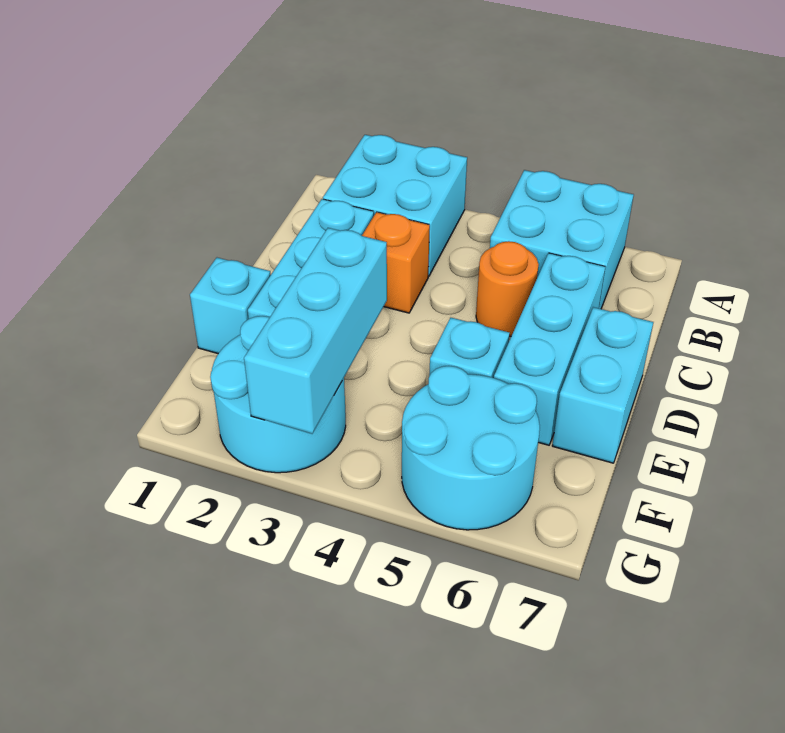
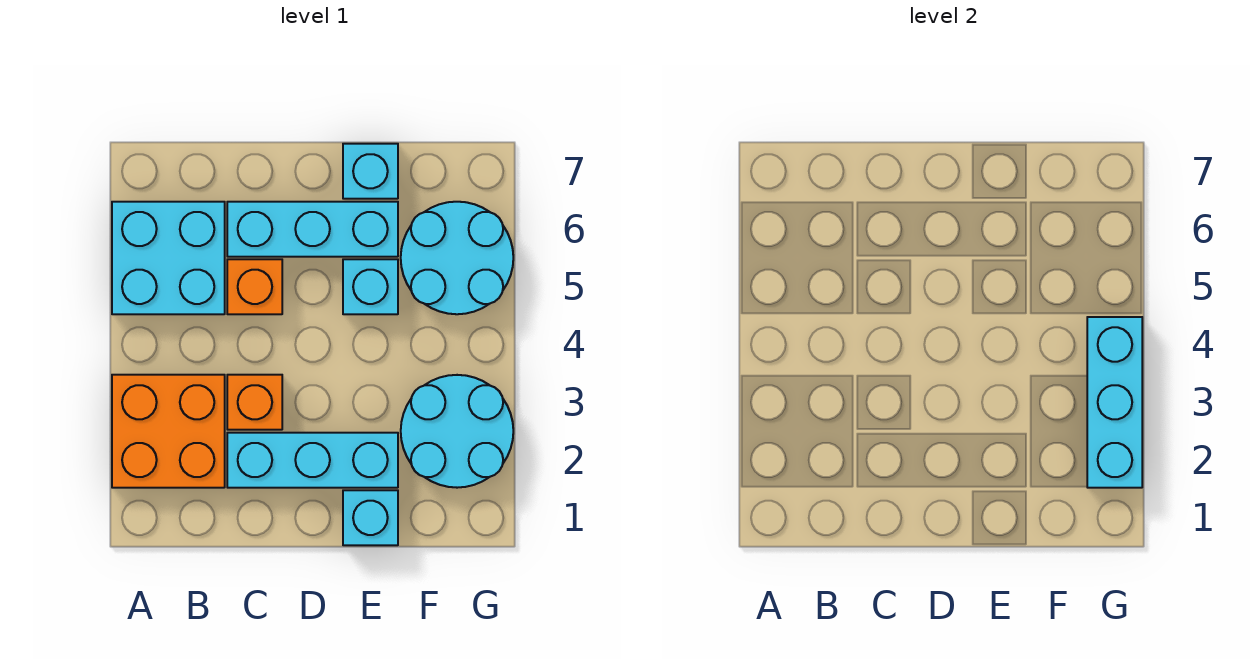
cyan 2x2 brick [323,135,467,276] -> orange 2x2 brick [112,375,225,488]
orange 1x1 round brick [476,241,539,336] -> orange 1x1 brick [227,259,282,314]
cyan 1x2 brick [552,307,653,463] -> cyan 1x1 brick [343,144,398,199]
cyan 1x3 brick [244,228,387,434] -> cyan 1x3 brick turned to [1087,317,1142,488]

